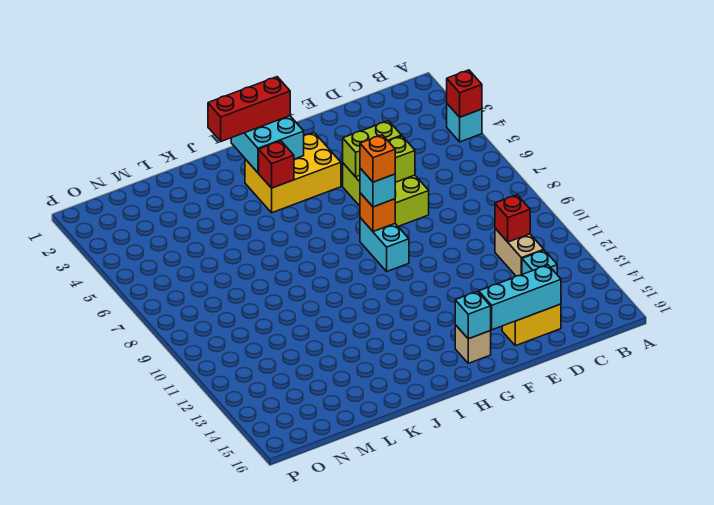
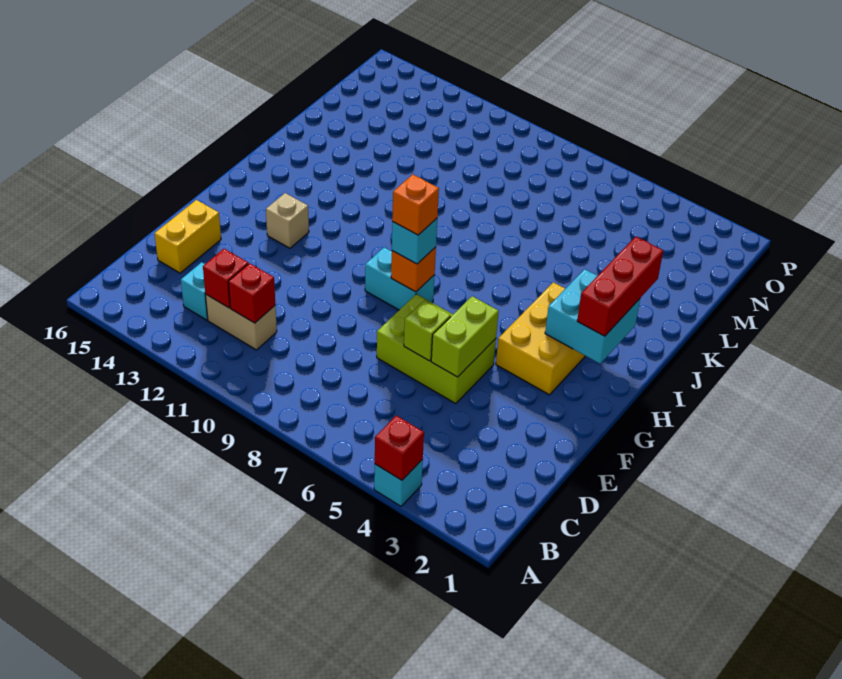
cyan 1x3 brick [479,265,561,330] -> none
tan 1x1 brick [455,325,491,363] -> tan 1x1 brick moved to [266,193,309,248]
cyan 1x1 brick [455,292,491,339] -> none
red 1x1 brick [259,141,294,188] -> red 1x1 brick moved to [203,249,248,308]

